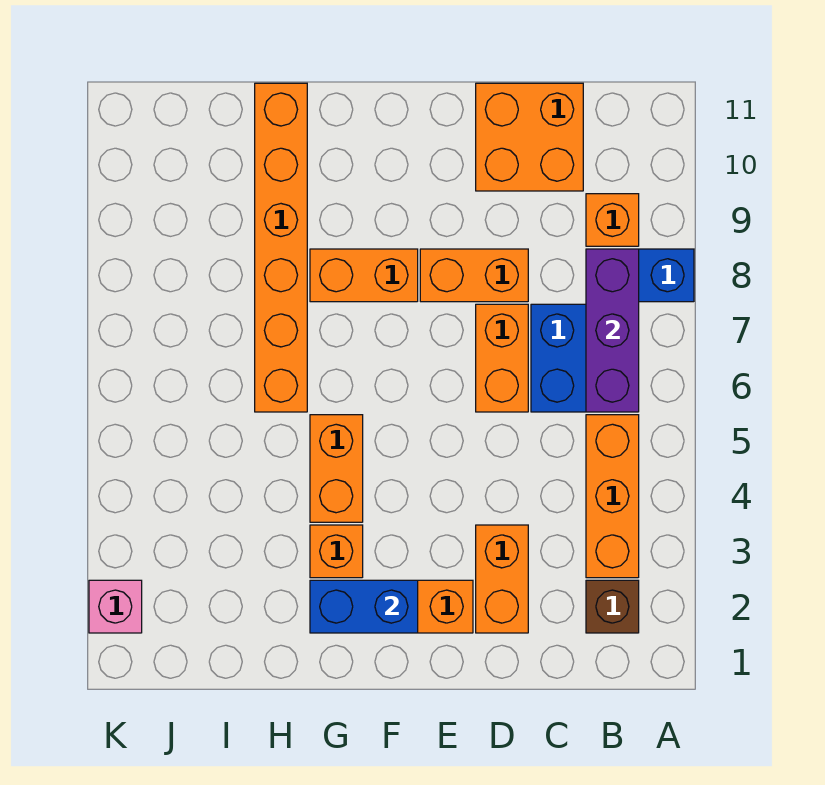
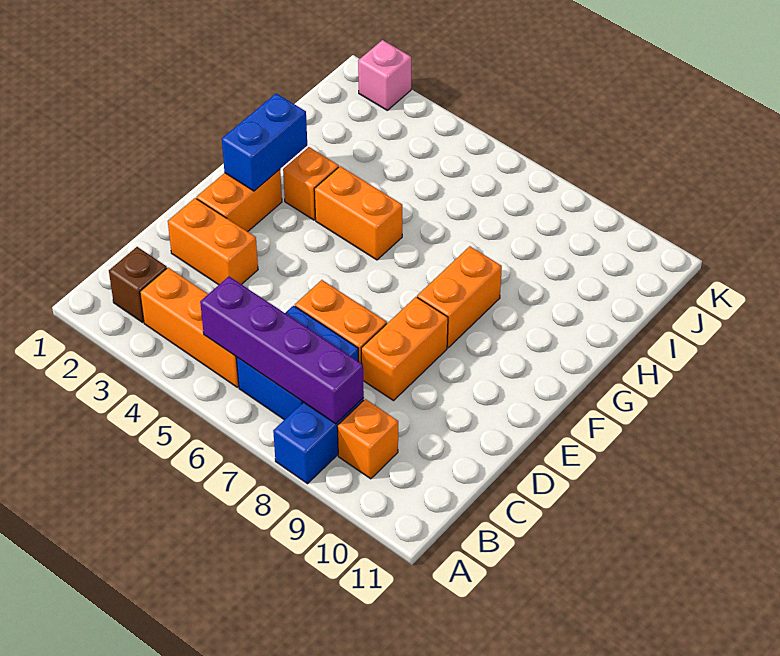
purple 1x3 brick [586,249,639,412] -> purple 1x4 brick [200,277,364,424]
orange 2x2 brick [476,83,583,191] -> none
orange 1x6 brick [255,83,307,412] -> none

